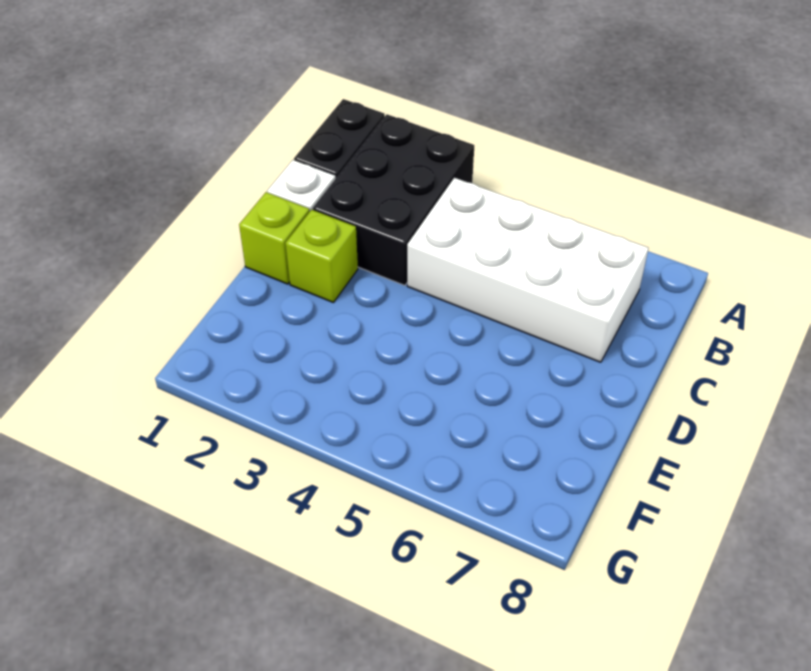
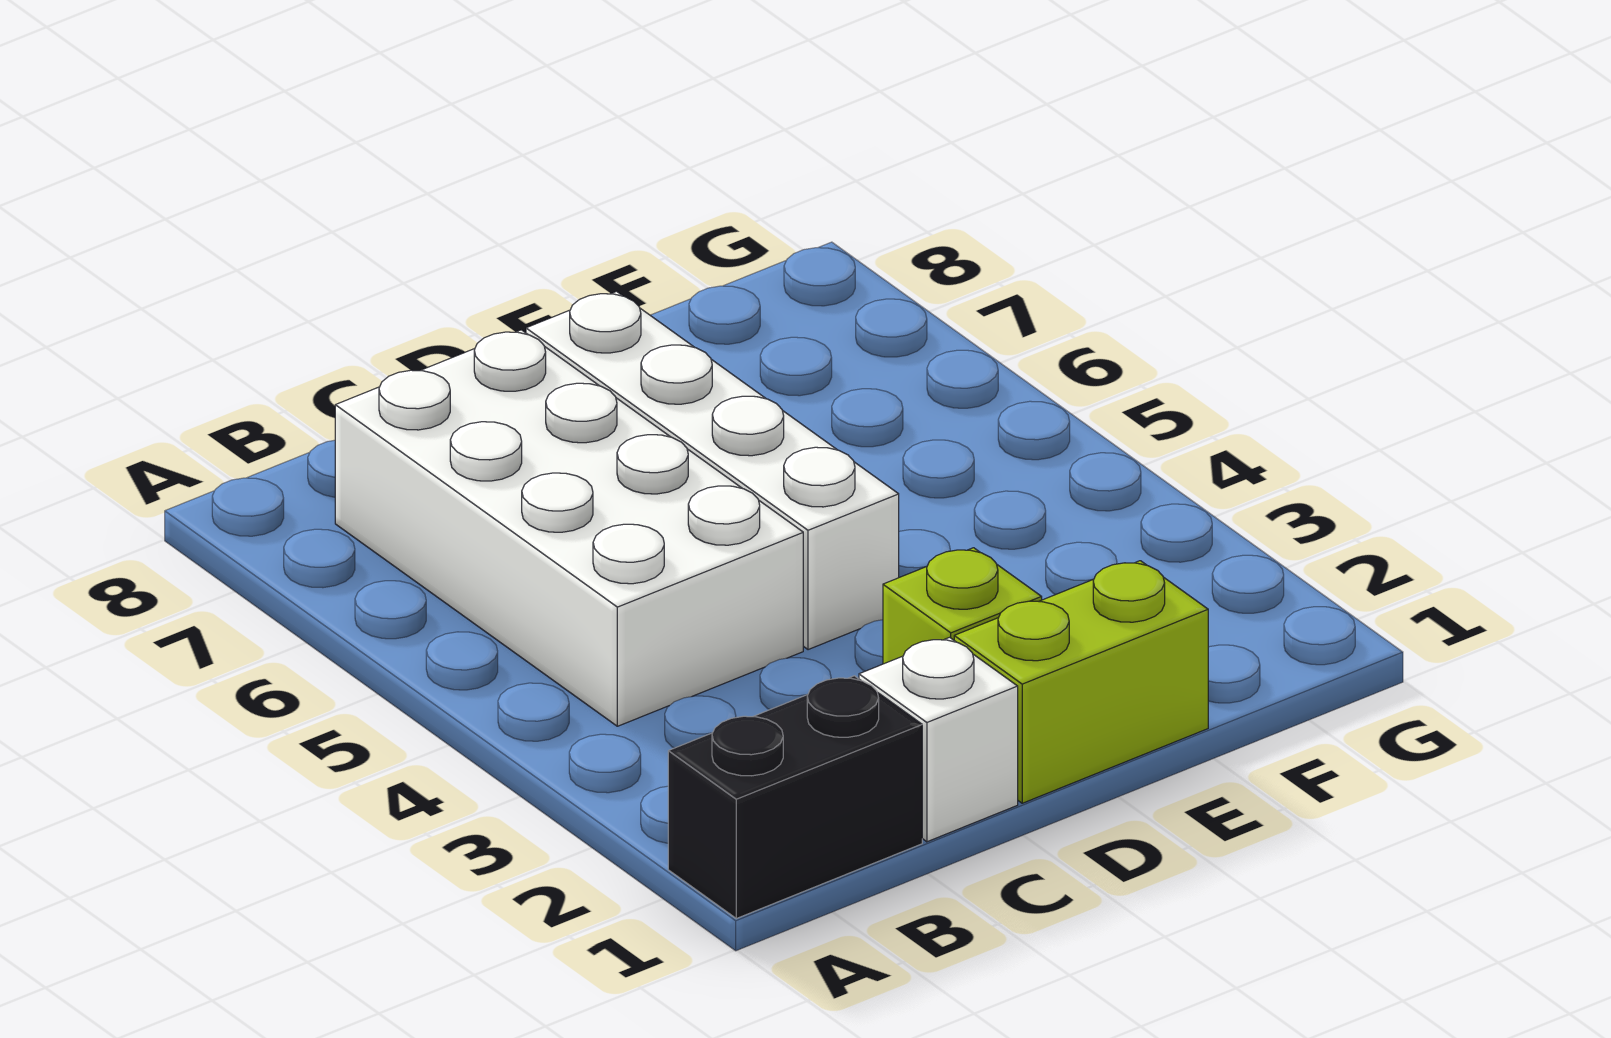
black 2x3 brick [313,114,474,285] -> none
lime 1x1 brick [239,192,310,284] -> lime 1x2 brick [954,561,1208,803]
none -> white 1x4 brick [526,291,899,650]

